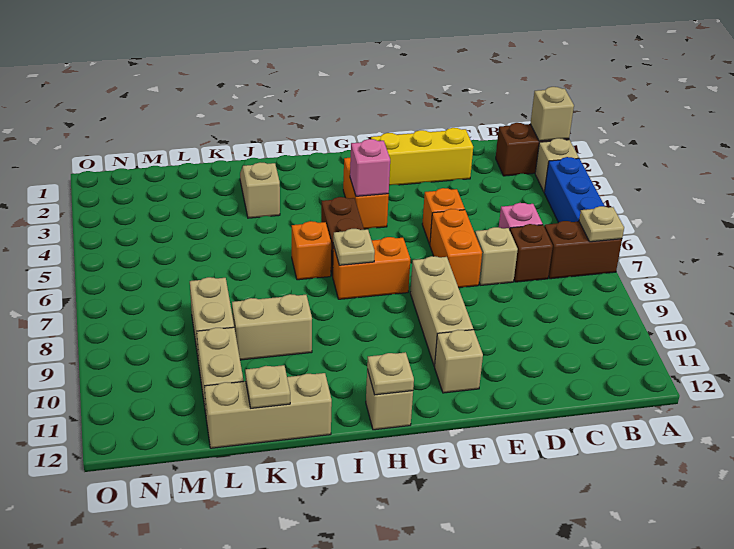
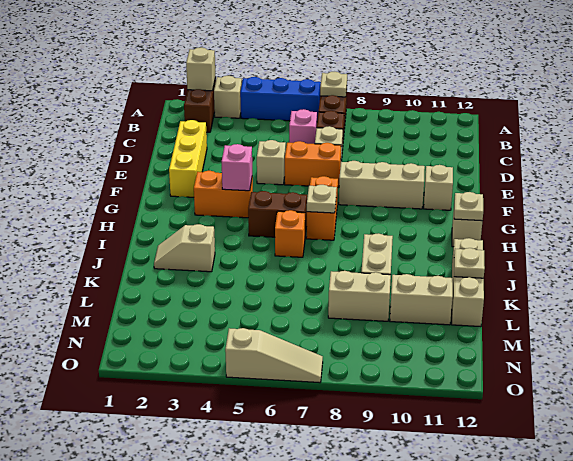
orange 1x1 brick [422,188,465,244] -> tan 1x1 brick [257,140,286,185]
none -> tan 1x3 slope [225,328,323,383]

